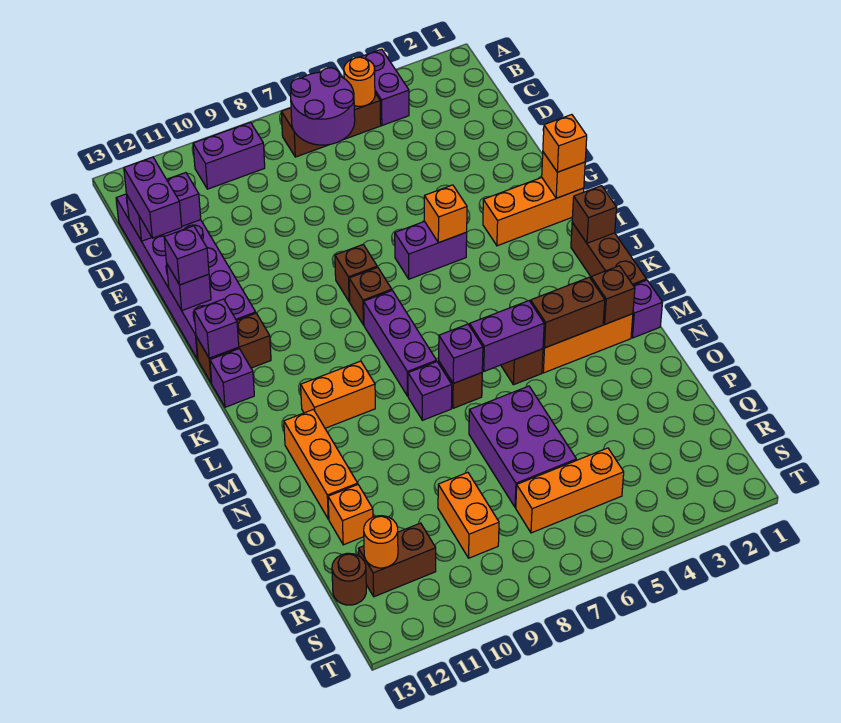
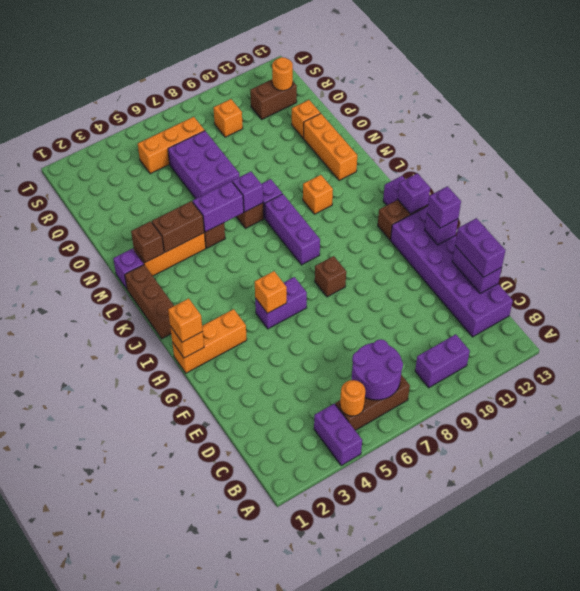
purple 1x2 brick [127,173,201,241] -> purple 1x2 brick turned to [452,246,502,293]
brown 1x1 brick [349,267,392,325] -> none
brown 1x1 brick [572,186,617,243] -> none
orange 1x2 brick [301,361,375,428] -> orange 1x1 brick [303,175,333,214]
orange 1x2 brick [438,472,499,558] -> orange 1x1 brick [214,99,243,137]
brown 1x1 round brick [332,553,366,605] -> none

